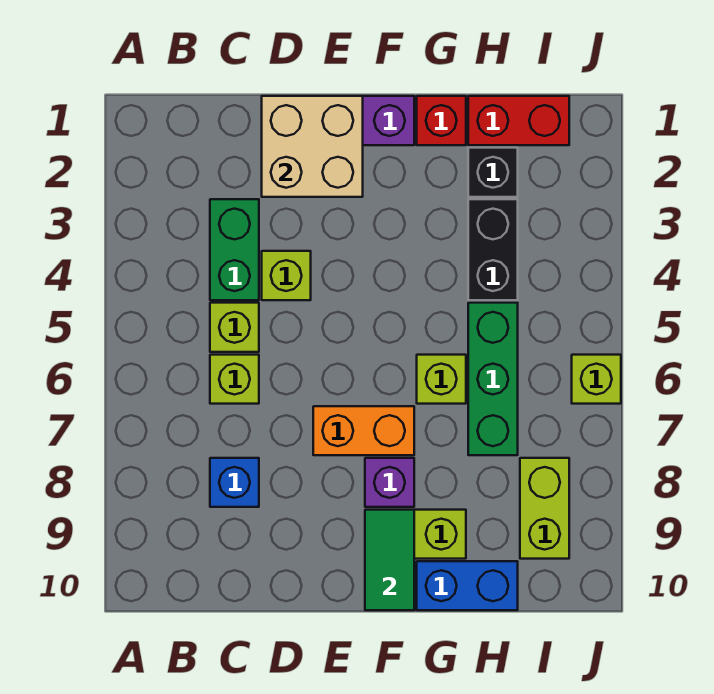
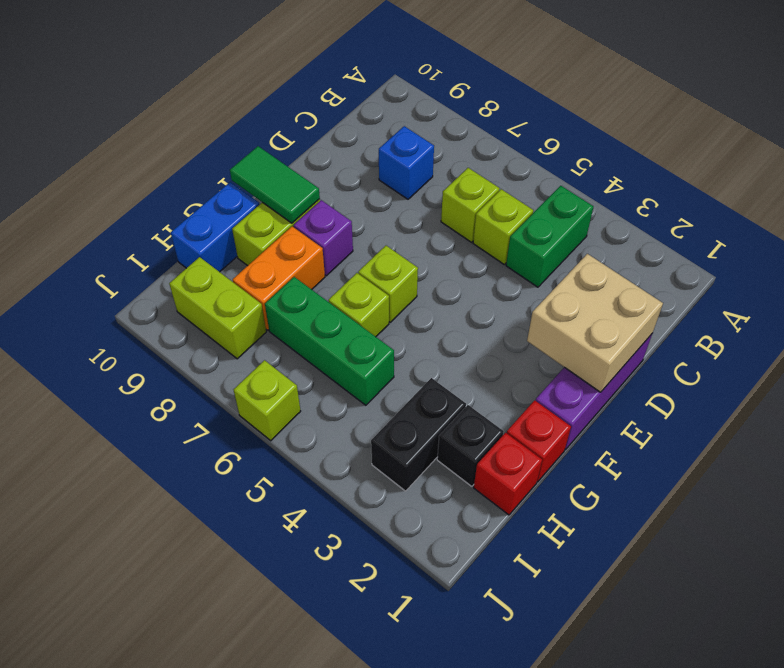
green 1x2 brick [210,199,259,300] -> green 1x2 brick turned to [506,186,594,287]
lime 1x1 brick [262,251,311,300] -> lime 1x1 brick moved to [358,246,418,322]
orange 1x2 brick [313,406,414,455] -> orange 1x2 brick moved to [233,226,325,330]
red 1x2 brick [468,96,569,145] -> red 1x1 brick [474,433,542,515]
black 1x2 brick [468,199,518,300] -> black 1x2 brick turned to [371,378,466,491]

